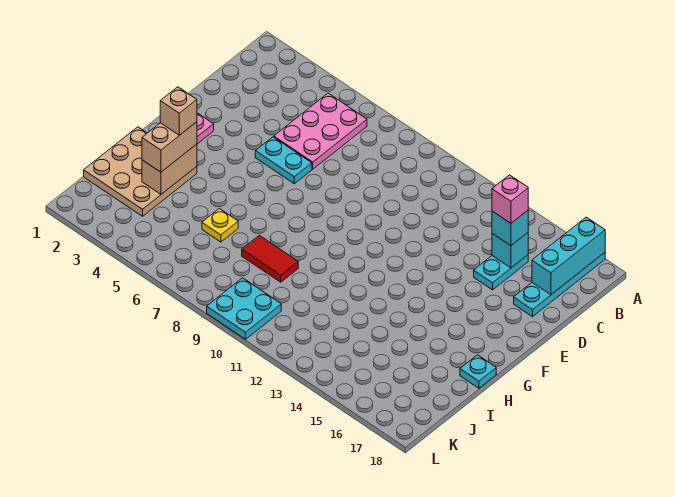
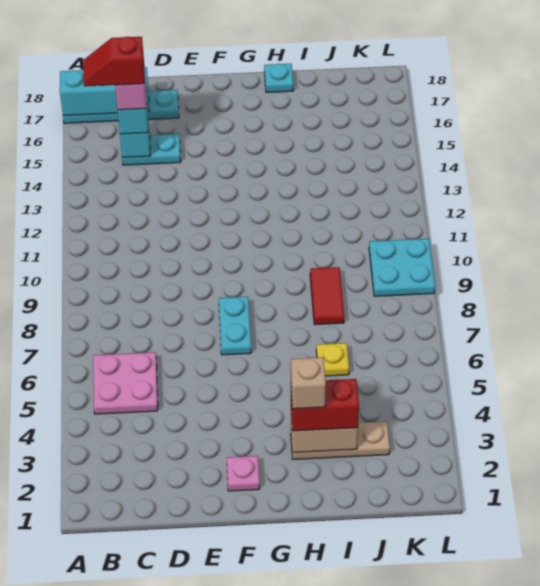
pink 2x3 plate [274,93,367,169] -> pink 2x2 plate [93,352,158,414]
none -> red 1x2 slope [83,37,145,86]
cyan 1x2 plate [255,137,312,184] -> cyan 1x2 plate moved to [219,296,251,355]
tan 3x3 plate [84,127,197,216] -> tan 1x3 plate [291,422,390,459]
tan 1x2 brick [142,122,197,172] -> red 1x2 brick [291,379,359,431]

